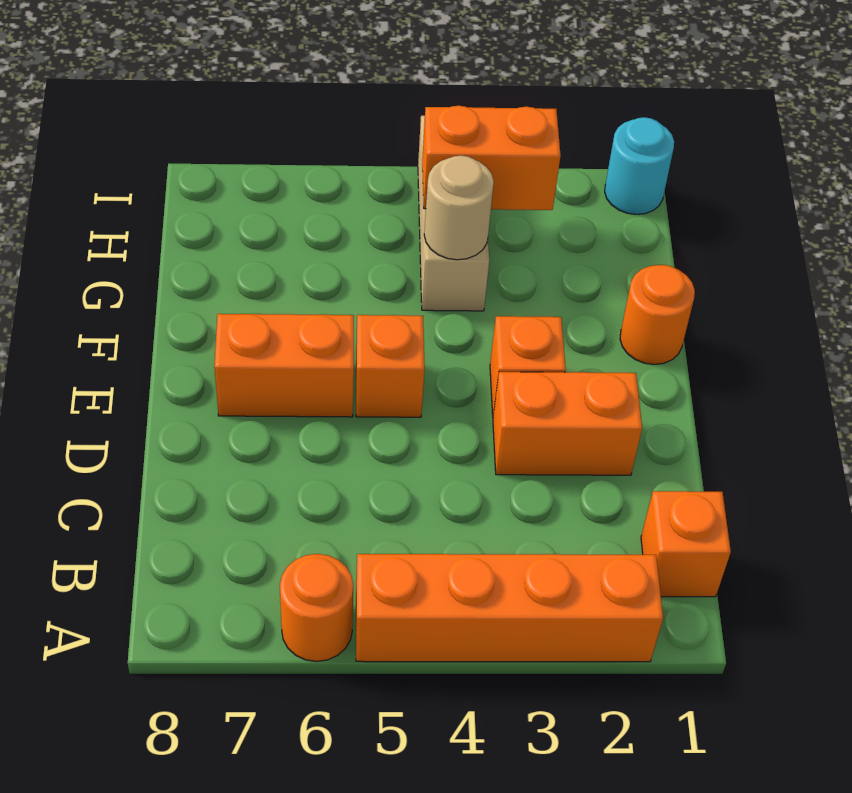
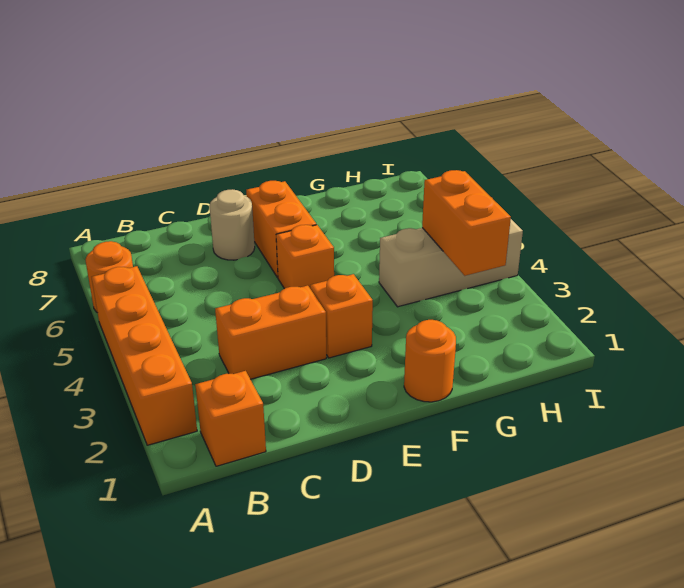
orange 1x2 brick [493,372,642,475] -> orange 1x2 brick turned to [215,286,326,379]
tan 1x1 round brick [424,156,494,260] -> tan 1x1 round brick moved to [209,189,255,260]
cyan 1x1 round brick [605,117,674,214] -> none

